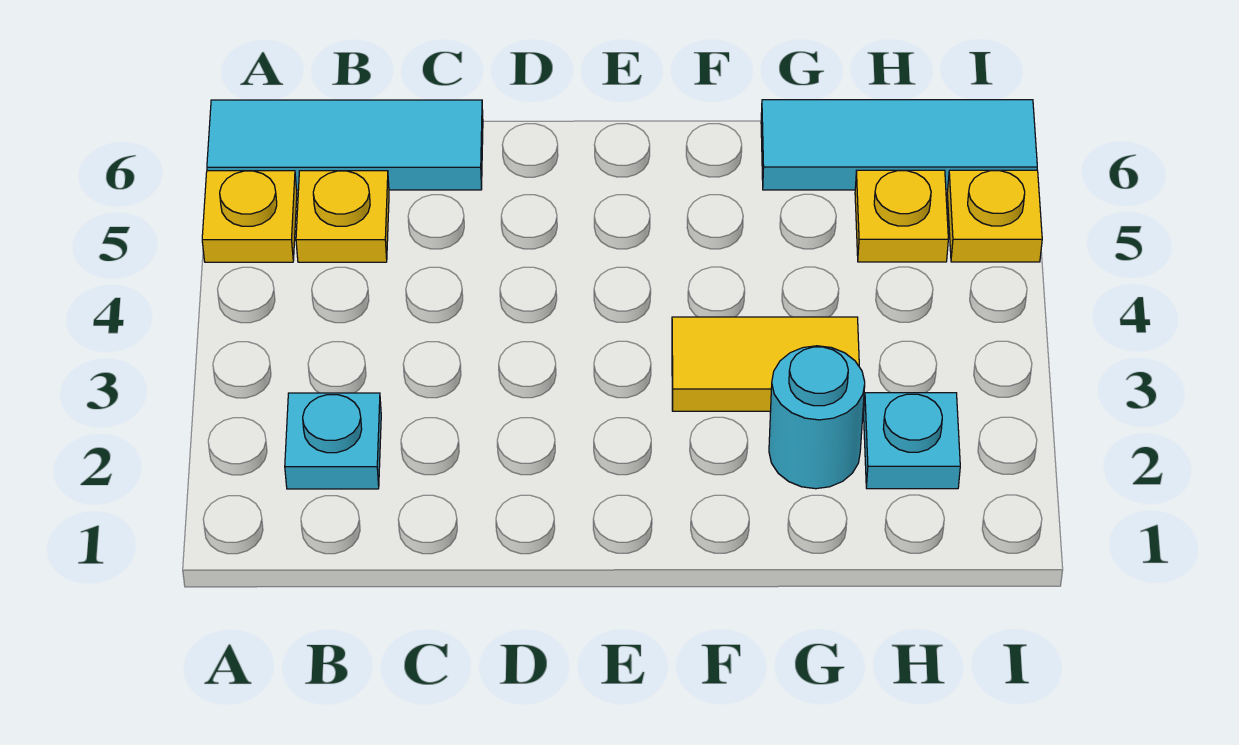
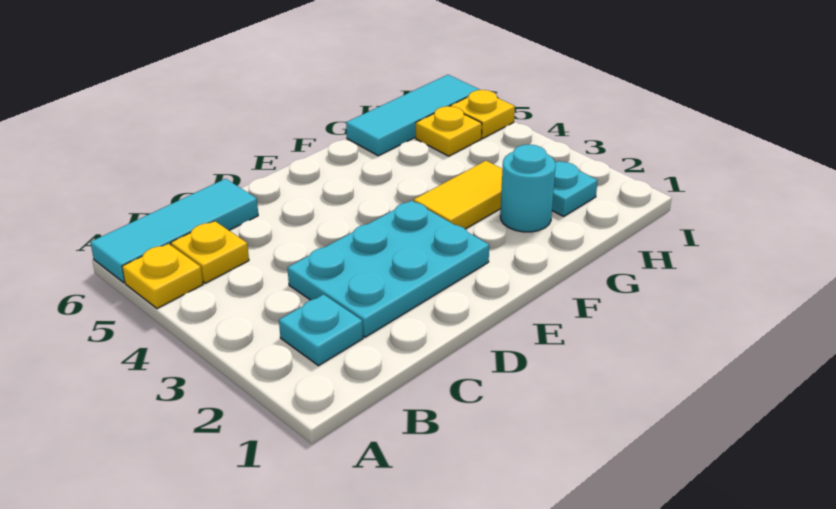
none -> cyan 2x3 plate [288,201,489,337]

